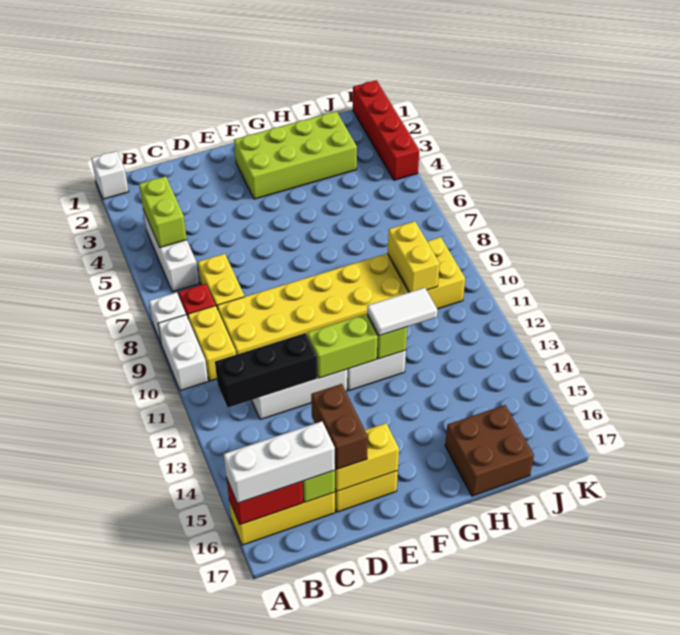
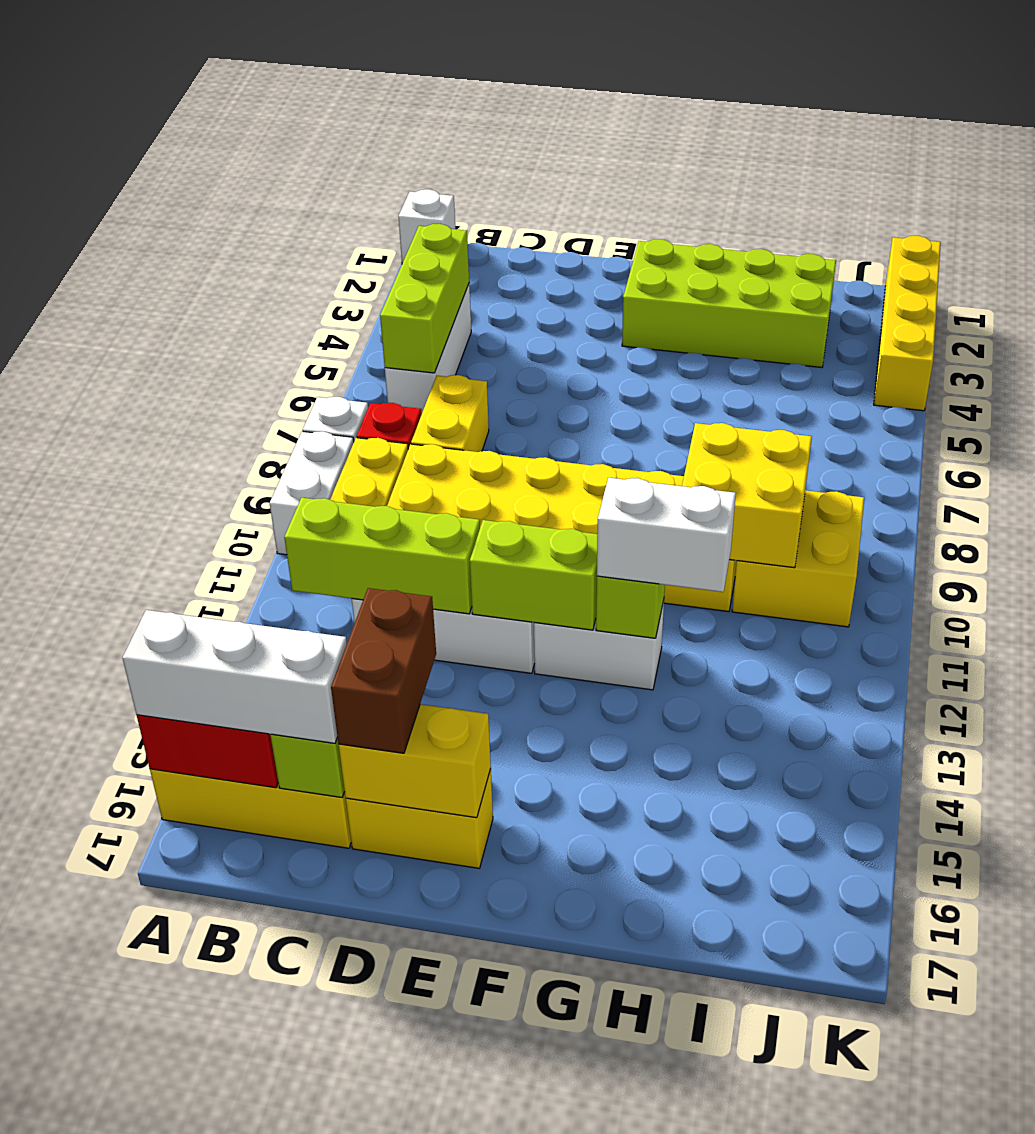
lime 1x2 brick [139,176,187,248] -> lime 1x3 brick [380,224,469,373]
black 1x3 brick [215,333,317,407] -> lime 1x3 brick [284,498,480,614]
white 1x2 tile [367,288,438,336] -> white 1x2 brick [597,478,736,592]
brown 2x2 brick [445,405,534,496] -> none
yellow 1x2 brick [388,221,440,292] -> yellow 2x2 brick [682,423,812,568]
red 1x4 brick [353,80,419,180] -> yellow 1x4 brick [874,236,941,411]

